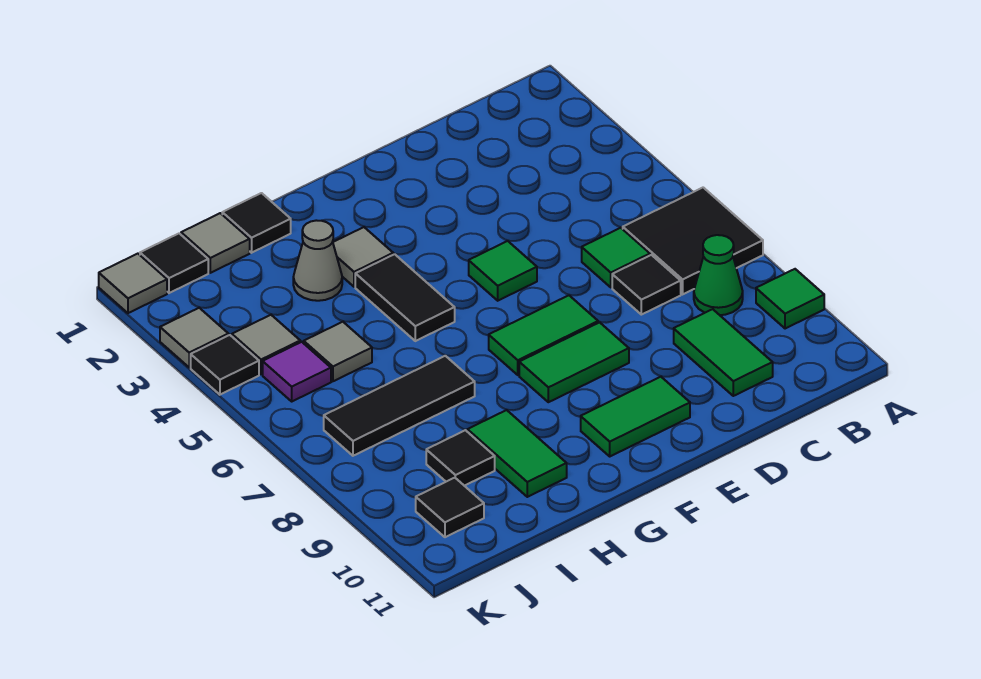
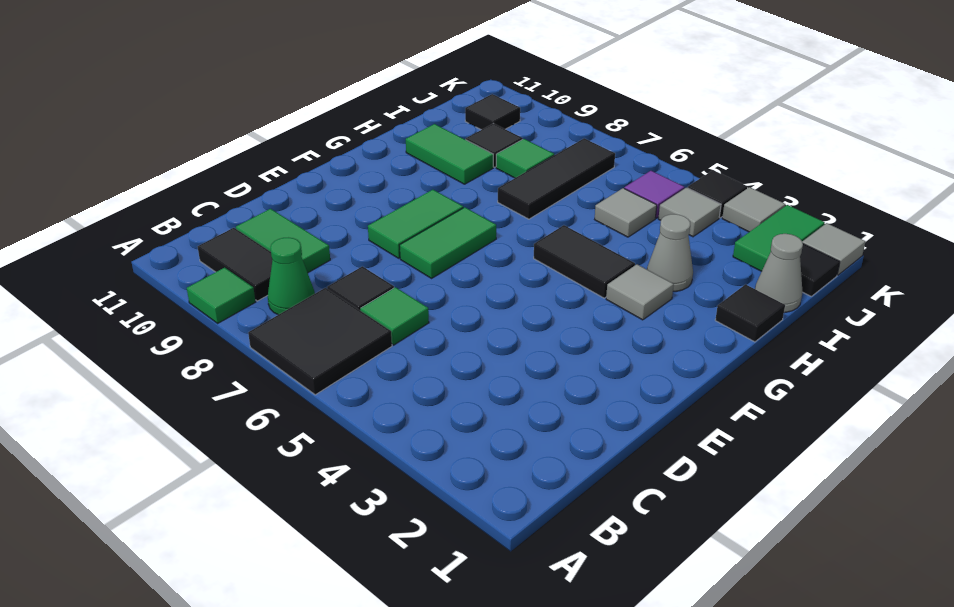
none -> black 1x2 tile [198,228,272,301]
green 1x1 tile [469,241,537,301] -> green 1x1 tile moved to [496,139,554,178]
green 1x2 tile [581,377,690,456] -> green 1x2 tile moved to [733,205,825,271]
grey 1x1 tile [181,213,250,273] -> grey 1x1 cone [755,234,803,313]

